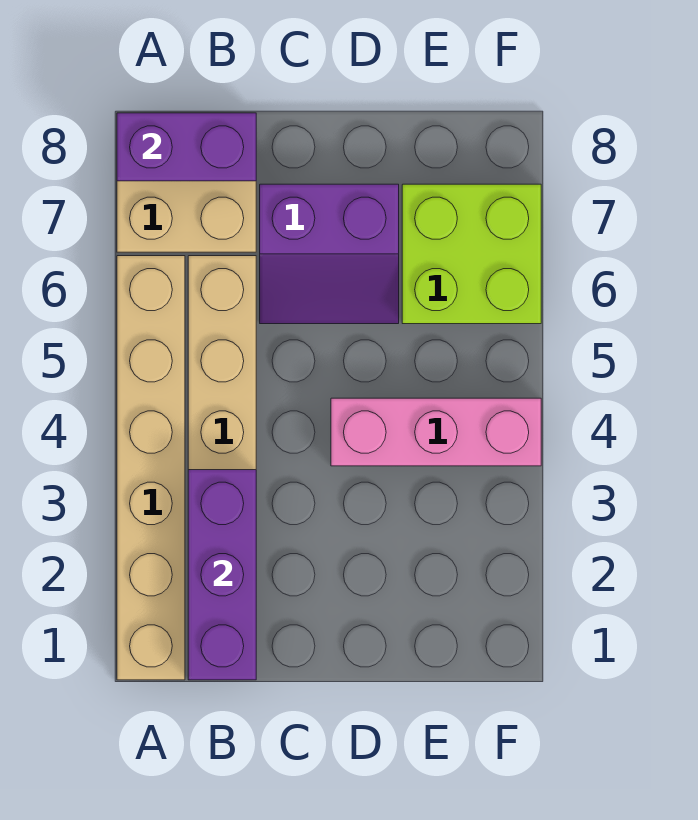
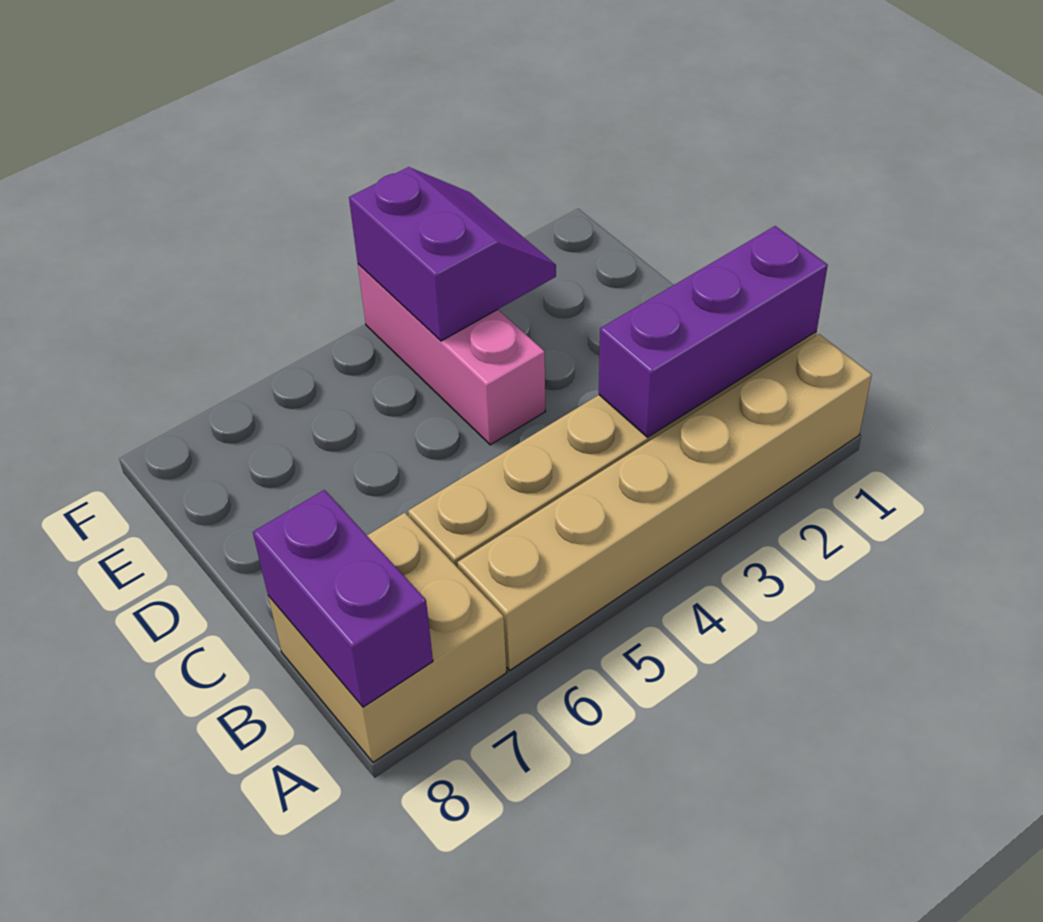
purple 2x2 slope [260,184,399,324] -> purple 2x2 slope moved to [349,167,556,341]
lime 2x2 brick [402,184,541,324] -> none

